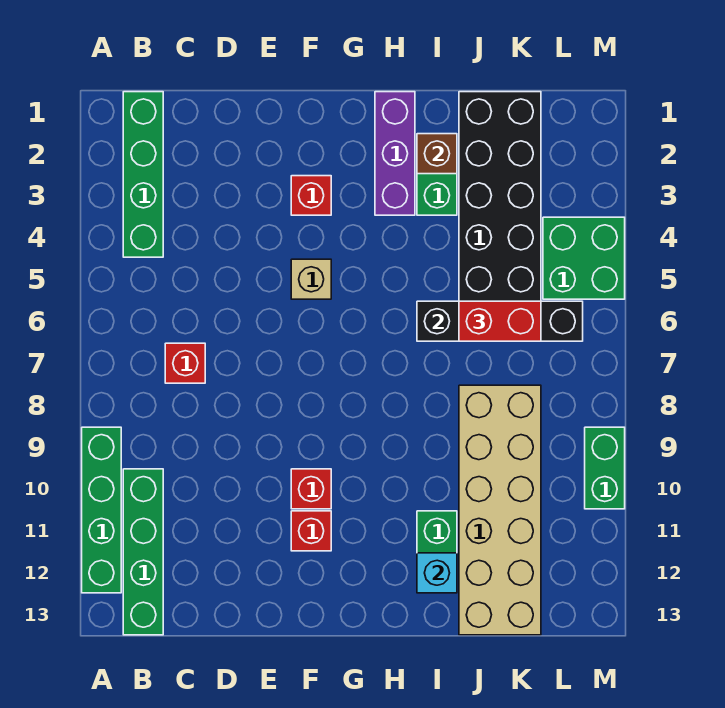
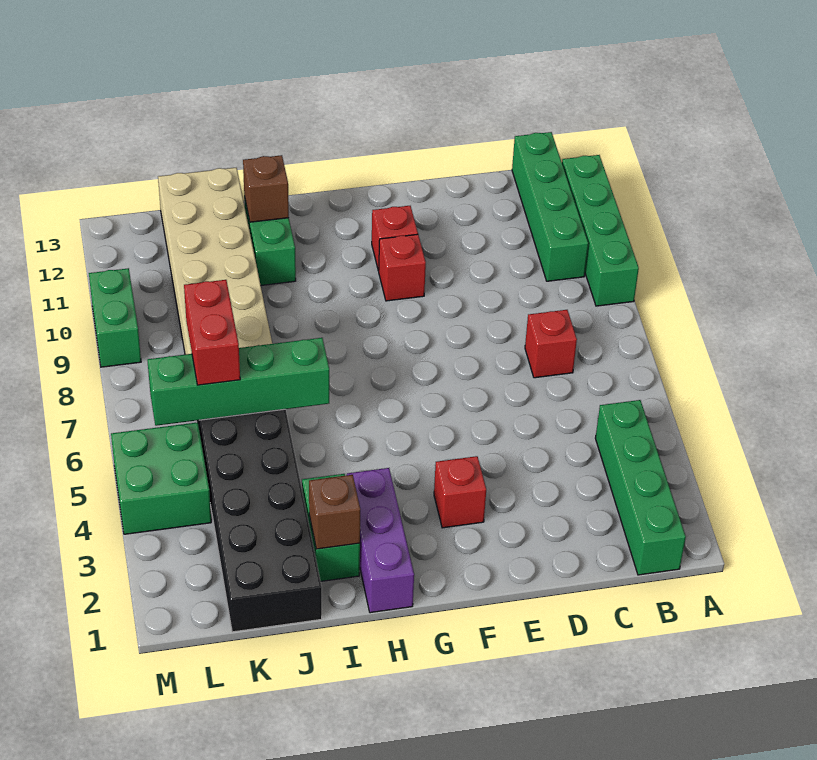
tan 1x1 brick [291,259,331,299] -> none
black 1x4 brick [417,301,583,341] -> green 1x4 brick [147,338,329,426]
cyan 1x1 brick [417,553,457,593] -> brown 1x1 brick [243,155,289,222]
red 1x2 brick [459,301,541,341] -> red 1x2 brick turned to [184,280,240,385]

